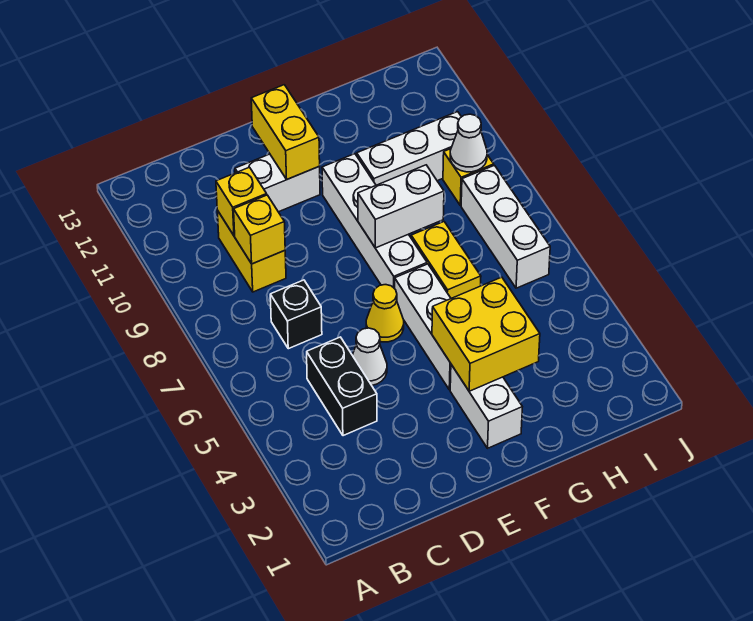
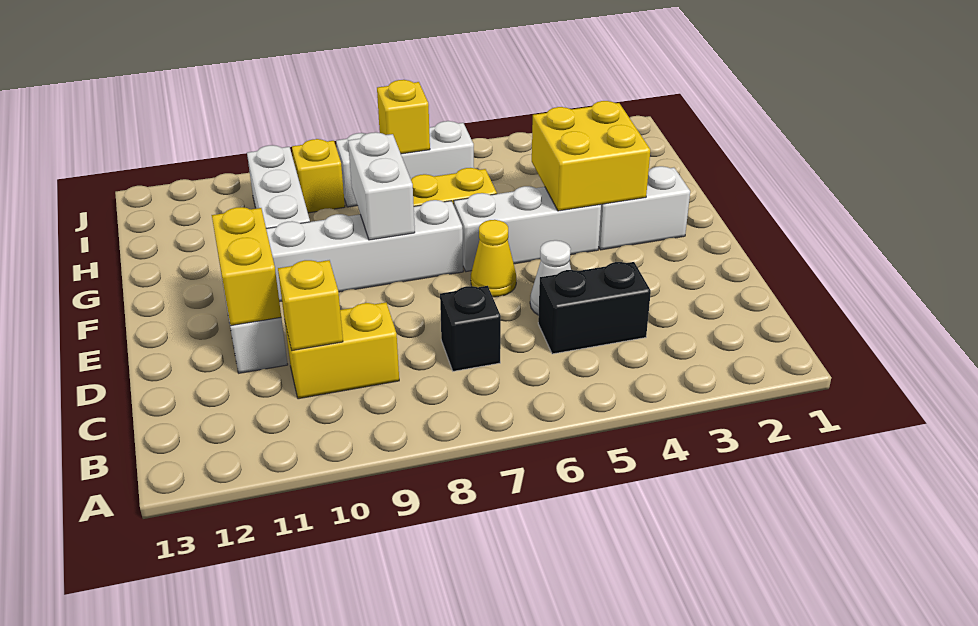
yellow 1x1 brick [234,195,285,264] -> yellow 1x1 brick moved to [377,80,430,154]
yellow 1x2 brick [251,85,320,179] -> yellow 1x2 brick turned to [212,207,281,326]
white 1x1 cone [450,114,487,172] -> none

